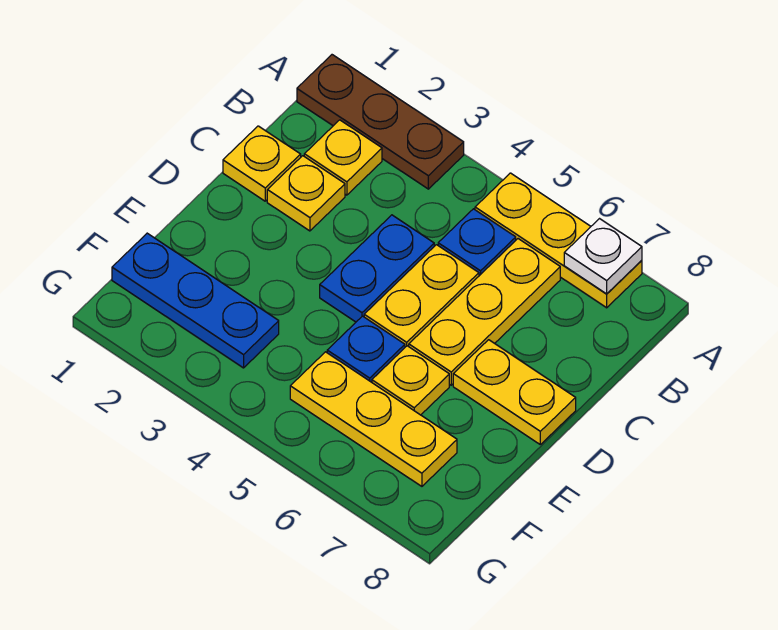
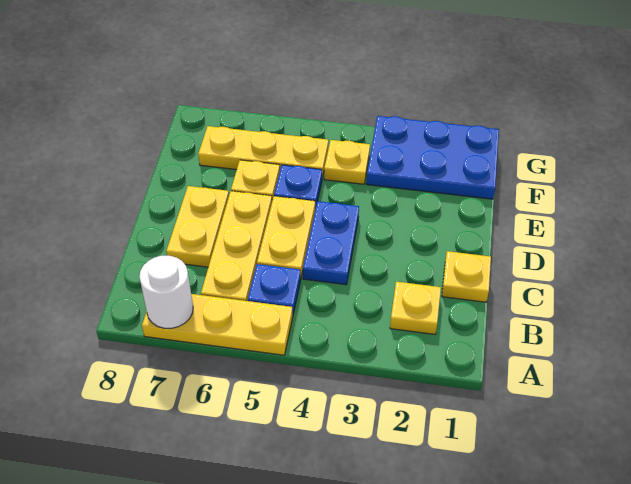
brown 1x3 plate [297,55,464,189] -> none
white 1x1 plate [564,219,642,294] -> white 1x1 round brick [139,256,193,328]
yellow 1x1 plate [267,156,345,231] -> yellow 1x1 plate moved to [324,140,370,184]
yellow 1x2 plate [453,340,576,444] -> yellow 1x2 plate turned to [166,186,229,267]
blue 1x3 plate [112,233,279,368] -> blue 2x3 plate [366,116,499,199]

